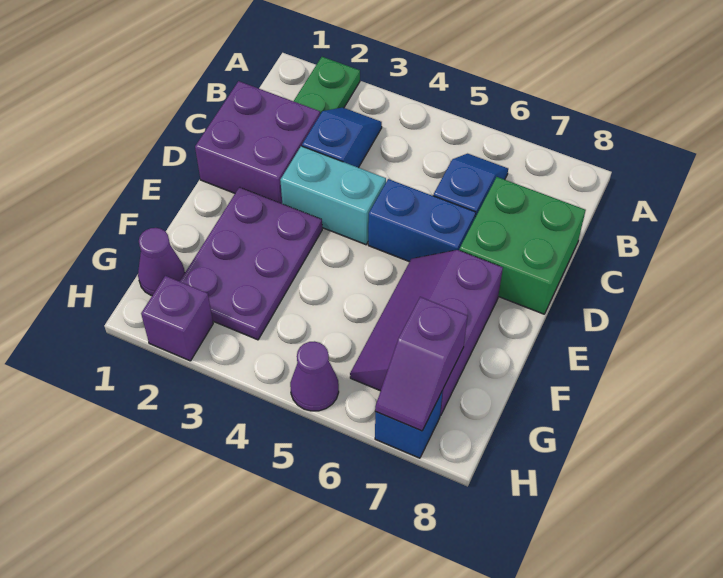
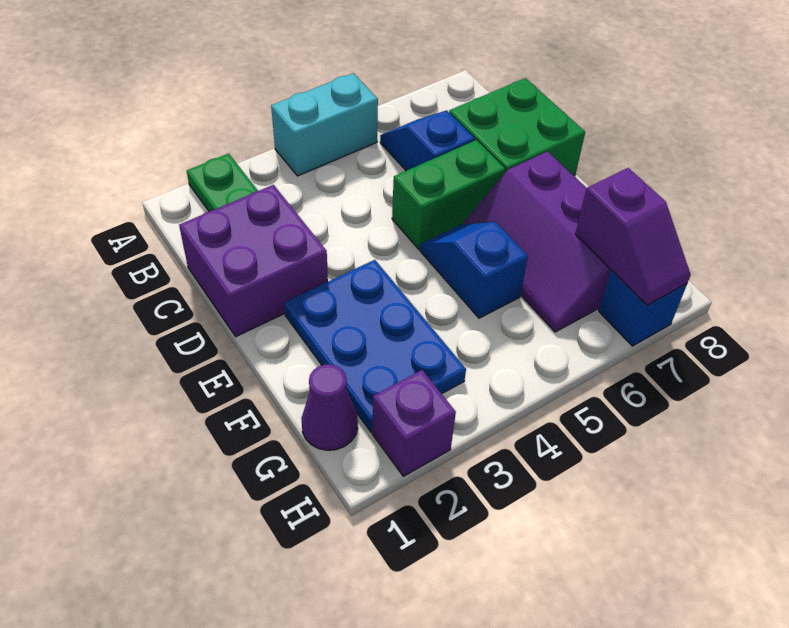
blue 1x2 slope [302,107,382,168] -> blue 1x2 slope moved to [420,222,528,318]
cyan 1x2 brick [280,146,386,245] -> cyan 1x2 brick moved to [271,73,378,176]
blue 1x2 brick [368,179,476,262] -> green 1x2 brick [392,140,505,249]
purple 2x3 plate [180,187,322,340] -> blue 2x3 plate [284,260,466,432]
purple 1x1 cone [290,341,339,411] -> none

